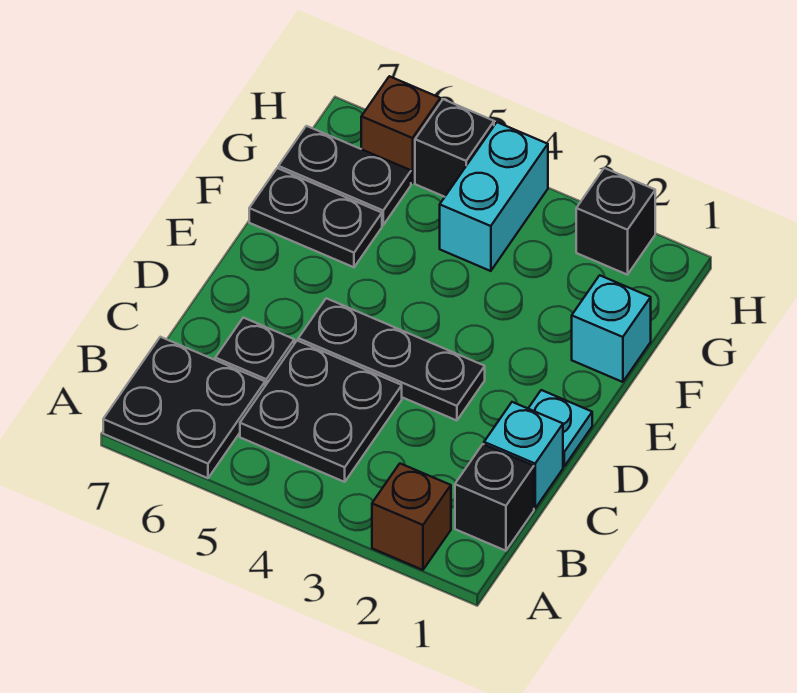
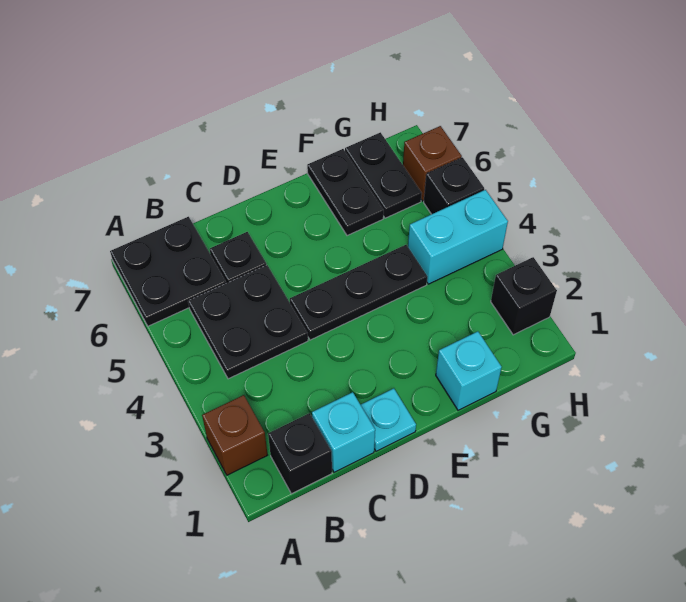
black 1x3 plate [298,298,485,421] -> black 1x3 plate turned to [290,245,427,340]

